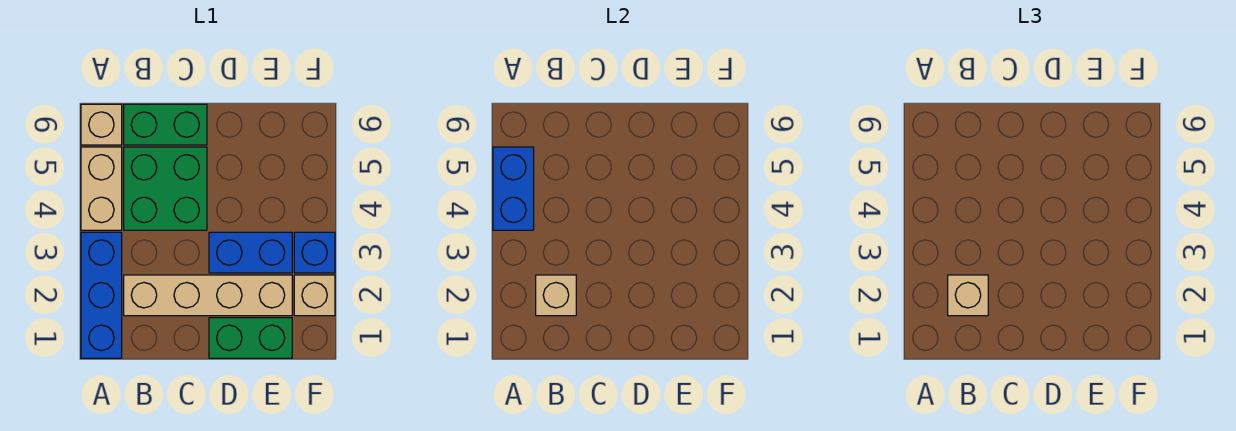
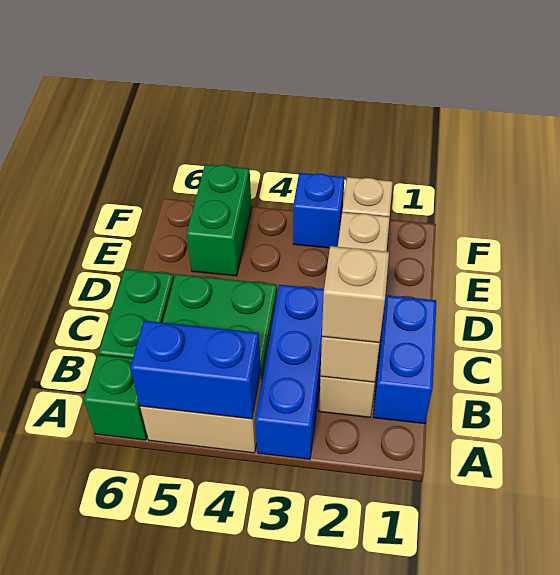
blue 1x3 brick [81,232,122,358] -> blue 1x3 brick turned to [255,285,324,459]
tan 1x1 brick [81,104,122,145] -> green 1x1 brick [84,355,147,440]
green 1x2 brick [209,318,292,358] -> green 1x2 brick moved to [186,165,252,276]
blue 1x2 brick [209,232,292,273] -> blue 1x2 brick moved to [373,295,436,424]

